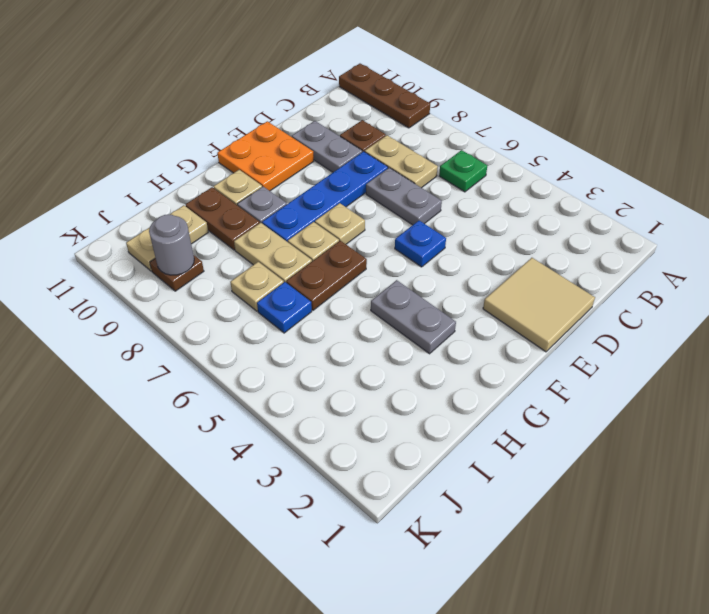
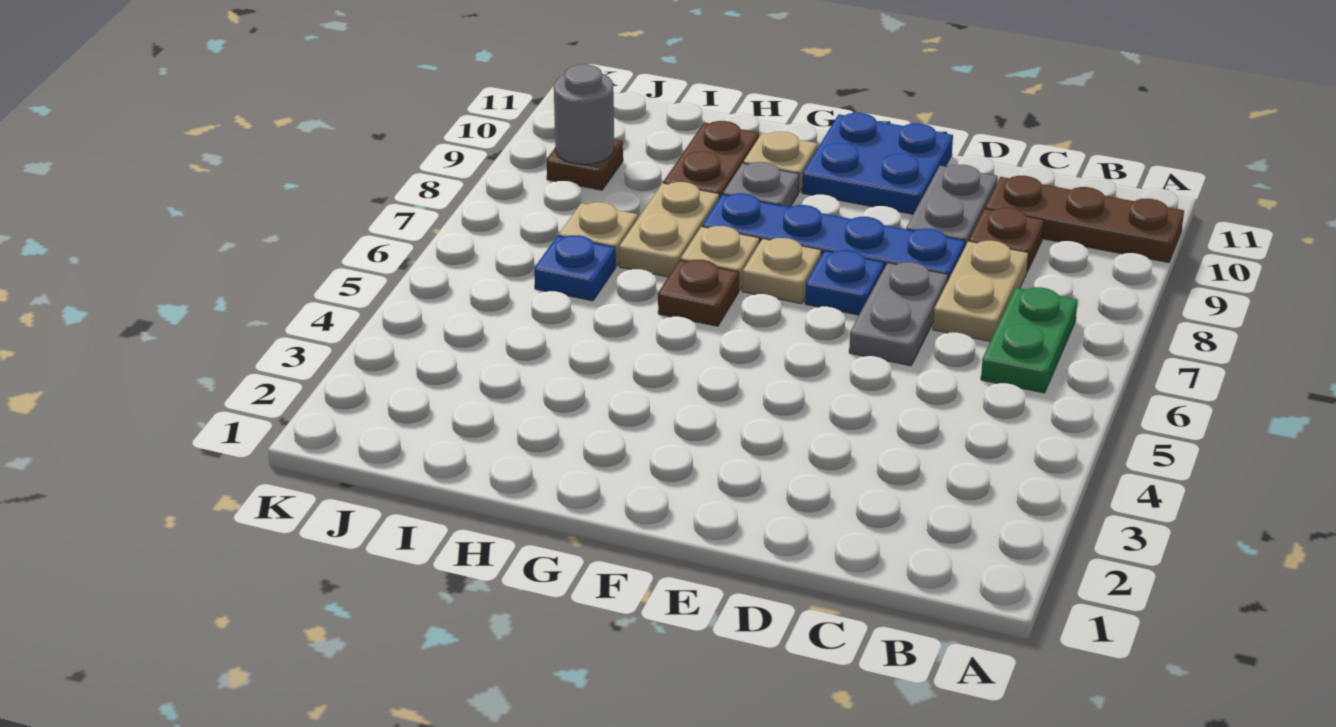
brown 1x3 plate [339,64,430,128] -> brown 1x3 plate turned to [985,176,1184,263]
green 1x1 plate [439,150,487,192] -> green 1x2 plate [981,287,1078,393]
tan 2x2 tile [483,258,595,352] -> none
blue 1x1 plate [395,221,446,267] -> blue 1x1 plate moved to [805,250,884,315]
orange 2x2 plate [217,121,314,191] -> blue 2x2 plate [802,113,953,214]
grey 1x2 plate [371,280,456,354] -> none
brown 1x2 plate [286,241,367,310] -> brown 1x1 plate [658,260,739,326]
tan 1x2 plate [126,205,208,271] -> none

